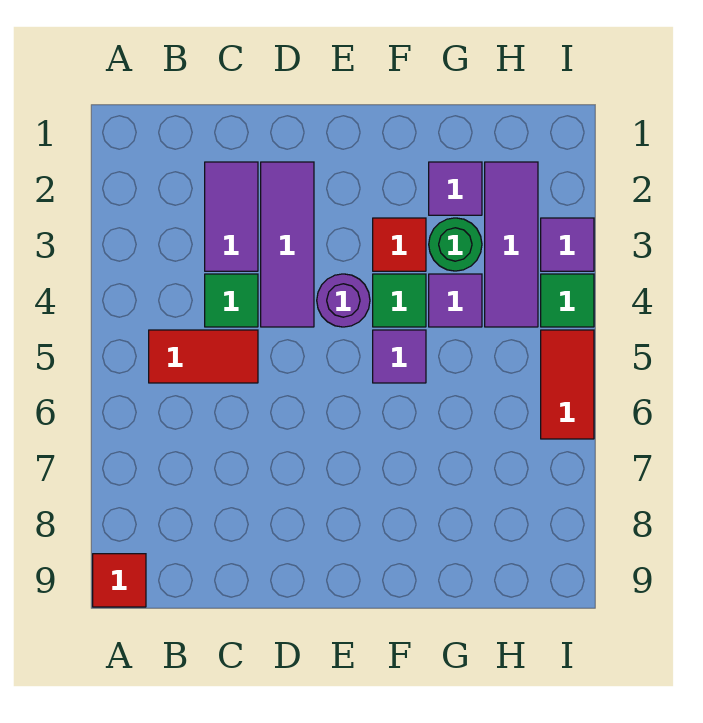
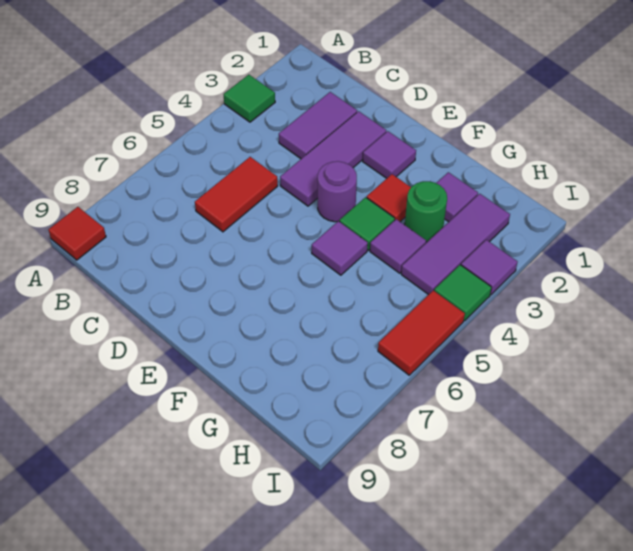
red 1x2 tile [149,330,258,383] -> red 1x2 tile turned to [195,157,278,232]
green 1x1 tile [205,274,258,327] -> green 1x1 tile moved to [223,75,275,122]
none -> purple 1x1 tile [363,131,416,178]

